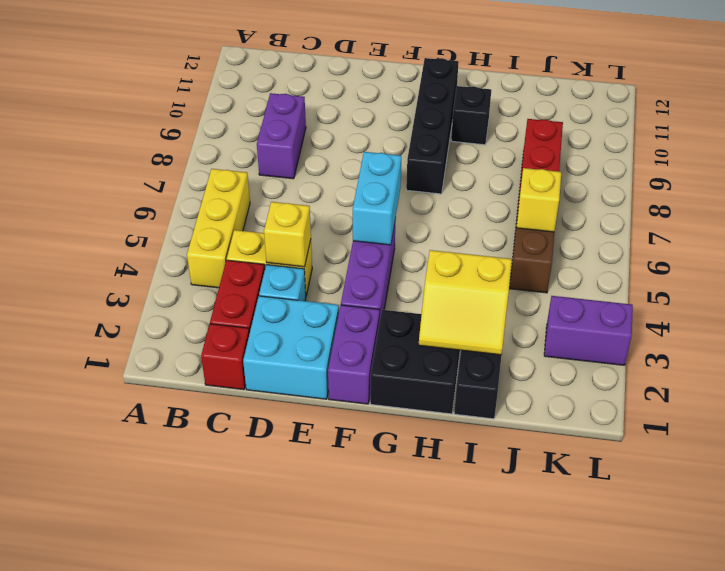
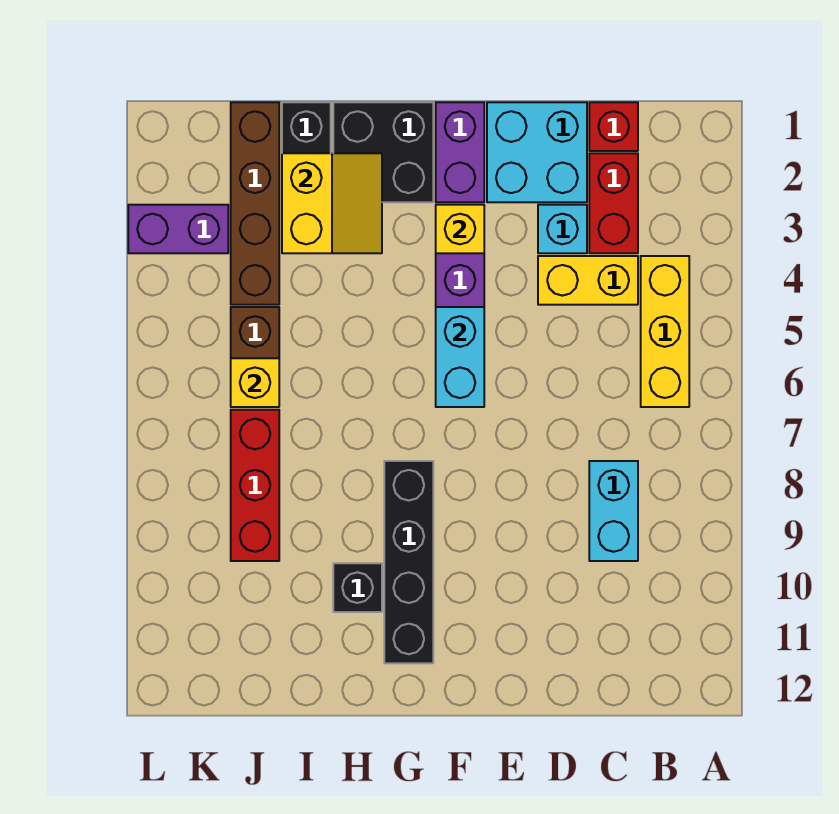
purple 1x2 brick [257,93,306,179] -> cyan 1x2 brick [589,461,638,561]
yellow 1x1 brick [264,202,311,267] -> yellow 1x1 brick moved to [436,205,484,253]
yellow 2x2 slope [419,250,512,355] -> yellow 2x2 slope turned to [282,153,382,253]
none -> brown 1x4 brick [231,102,279,305]

